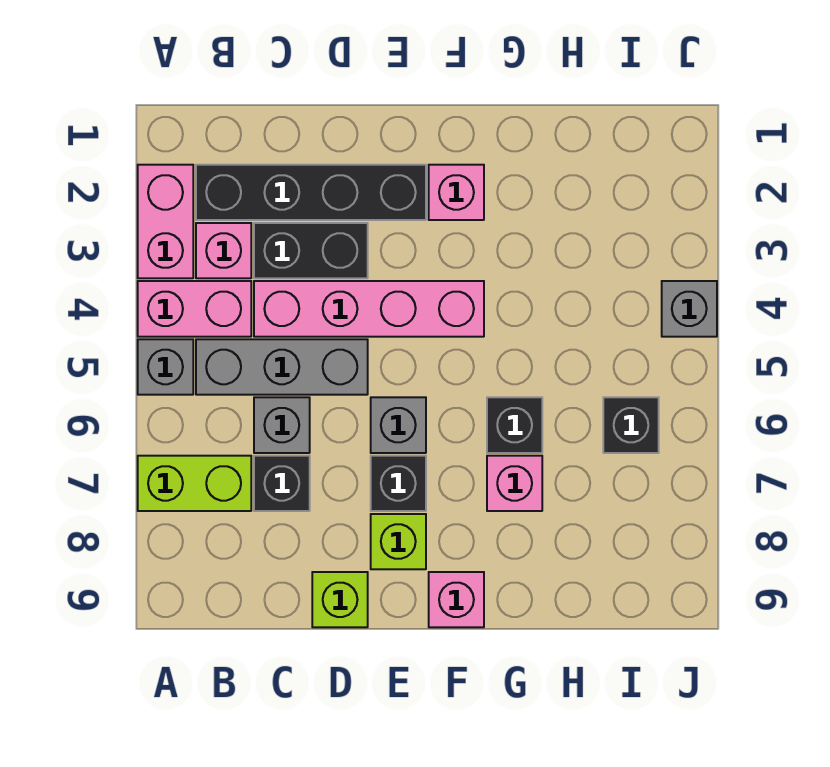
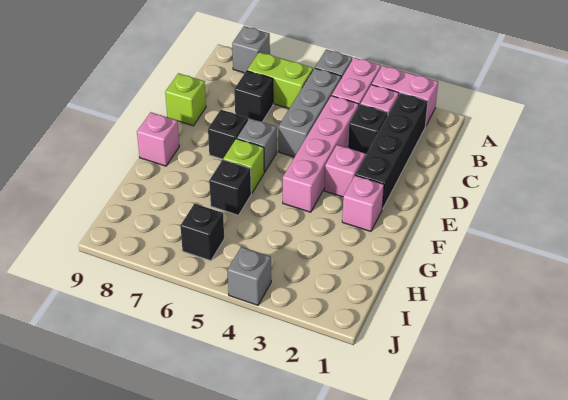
lime 1x2 brick [138,456,251,511] -> lime 1x2 brick turned to [247,52,313,108]
black 1x2 brick [254,223,368,278] -> black 1x1 brick [348,104,388,155]
grey 1x1 brick [254,397,310,453] -> grey 1x1 brick moved to [232,26,270,73]
lime 1x1 brick [371,514,426,569] -> lime 1x1 brick moved to [223,139,264,194]
pink 1x1 brick [487,456,542,511] -> pink 1x1 brick moved to [324,145,365,197]

